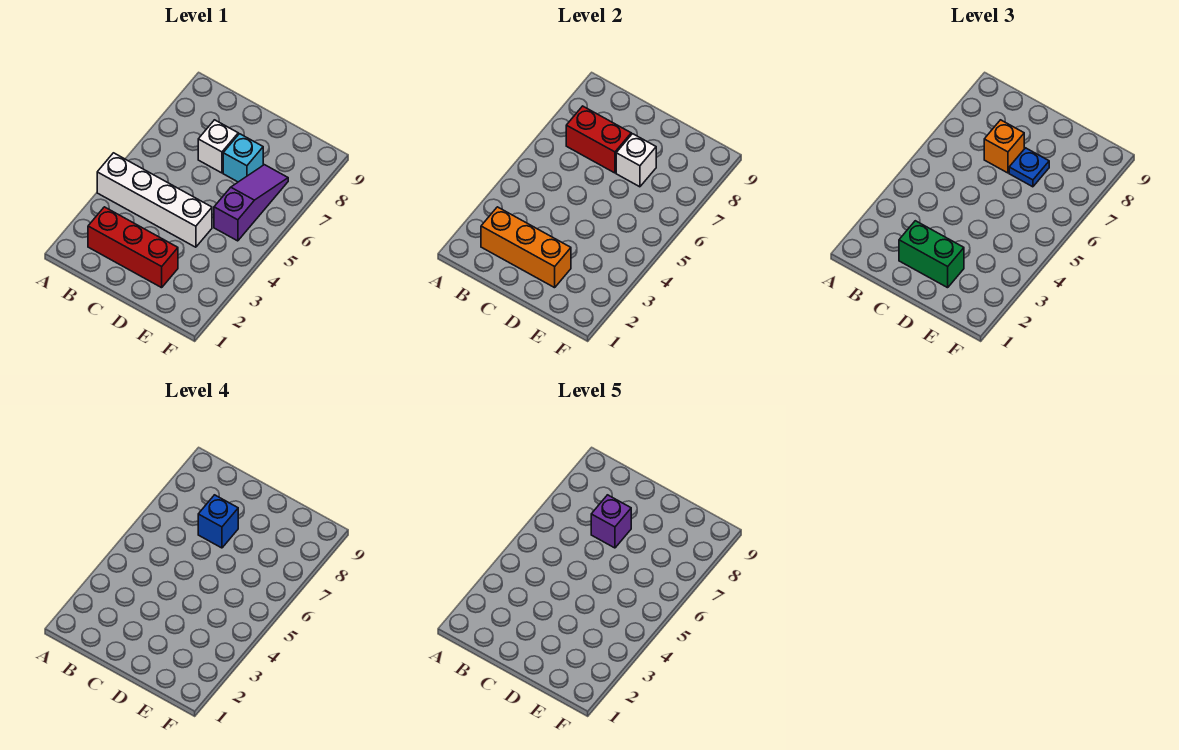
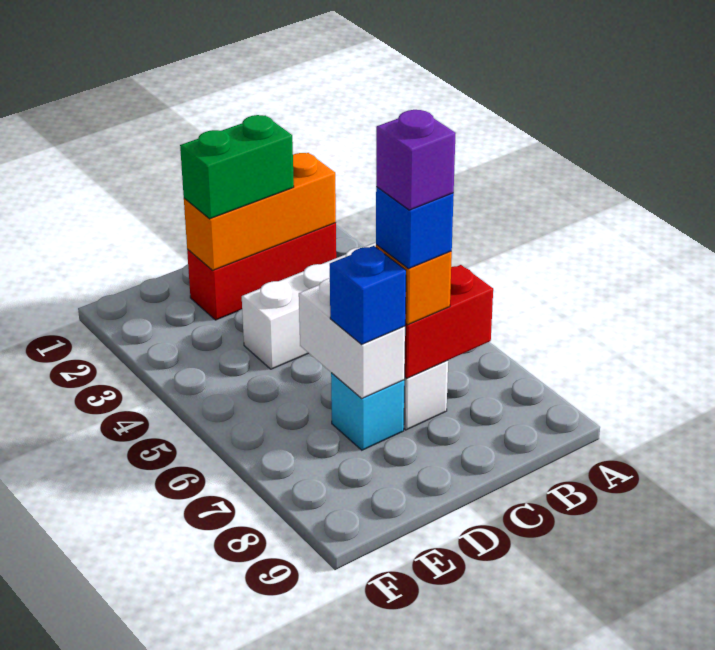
white 1x1 brick [616,134,656,187] -> white 1x2 brick [299,278,405,399]
blue 1x1 plate [1009,148,1049,187] -> blue 1x1 brick [330,246,406,345]
purple 1x3 slope [214,165,288,241] -> none

